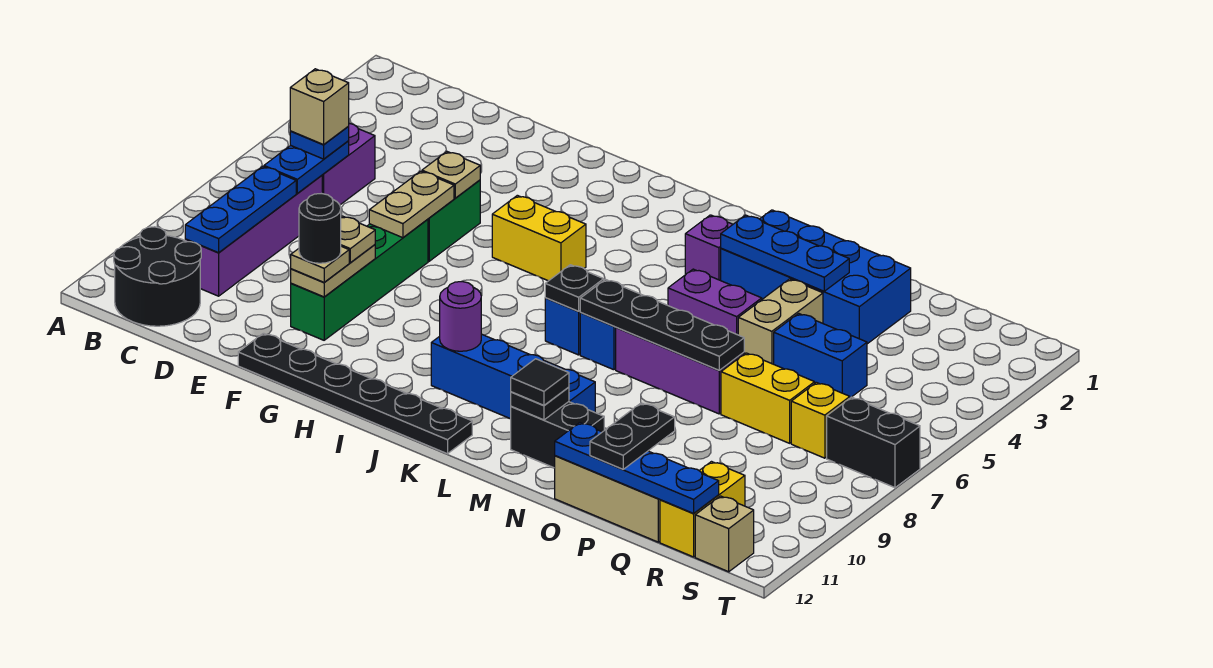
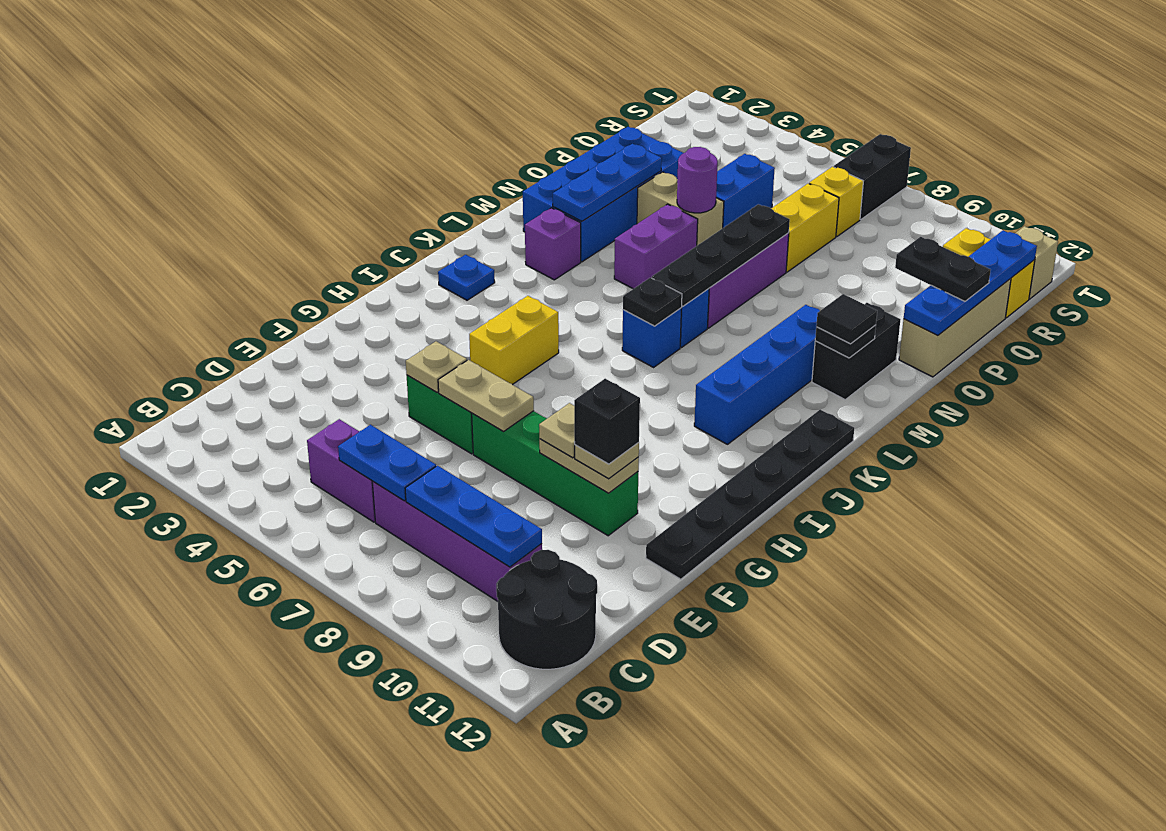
blue 1x1 plate [290,127,349,159] -> blue 1x1 plate moved to [438,255,495,300]
tan 1x1 brick [290,69,349,145] -> none
black 1x1 round brick [299,194,341,263] -> black 1x1 brick [574,379,640,464]
purple 1x1 round brick [440,282,481,351] -> purple 1x1 round brick moved to [677,147,718,213]

